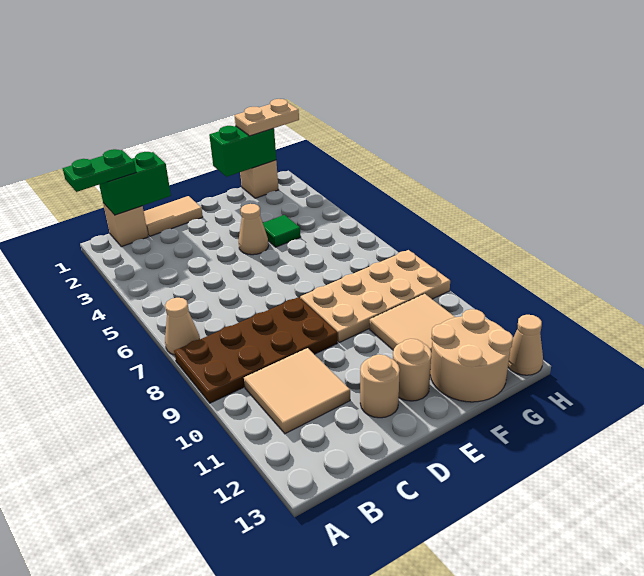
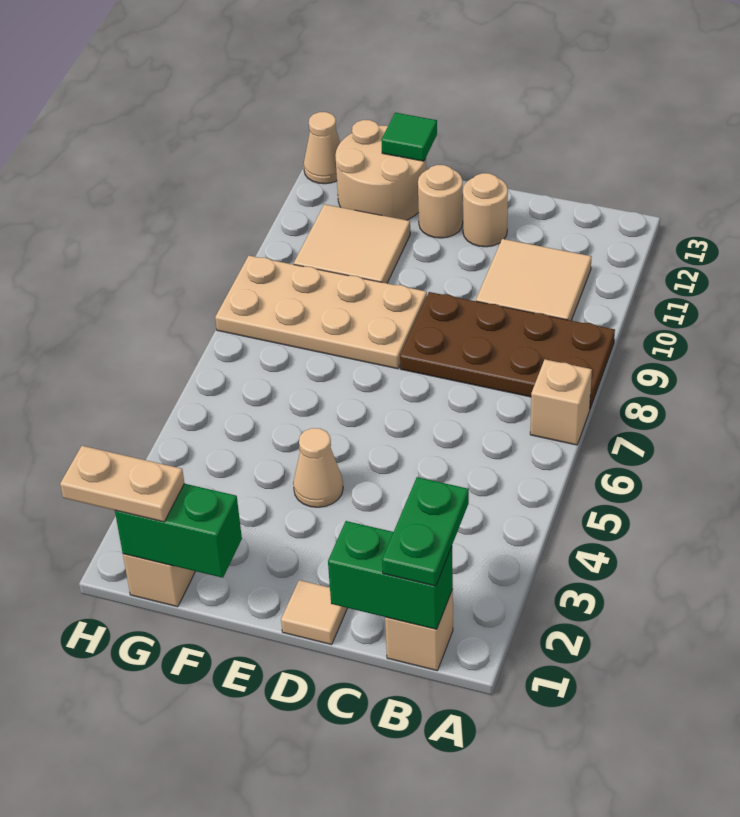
green 1x2 plate [63,149,136,192] -> green 1x2 plate turned to [382,477,469,586]
tan 1x1 cone [165,298,200,355] -> tan 1x1 brick [530,360,592,445]
tan 1x2 tile [144,196,203,236] -> tan 1x1 tile [281,580,347,645]
green 1x1 tile [263,215,301,247] -> green 1x1 tile moved to [381,113,437,161]

